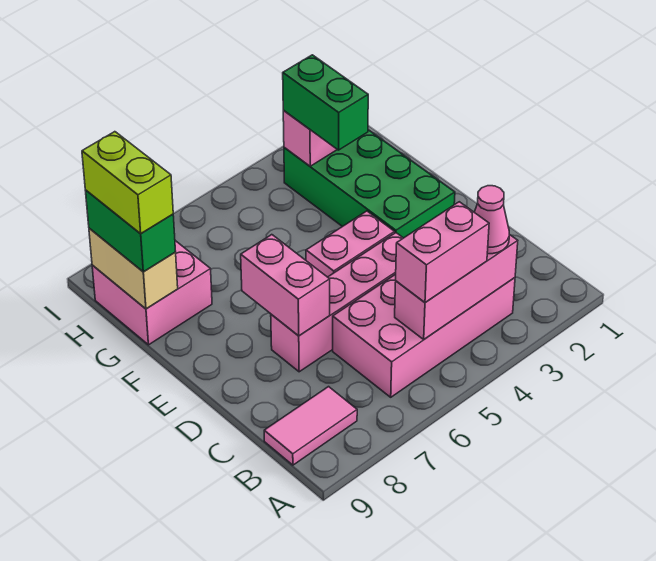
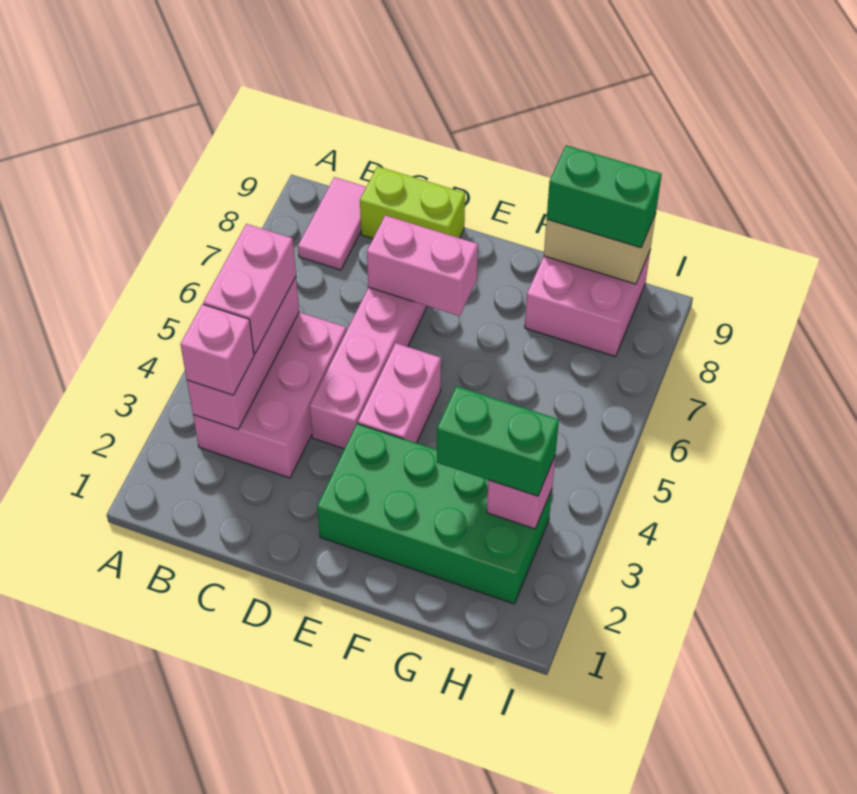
pink 2x4 brick [333,274,515,397] -> pink 2x3 brick [193,312,346,478]
pink 1x1 cone [474,186,509,254] -> pink 1x1 brick [180,304,254,395]
lime 1x2 brick [82,132,173,234] -> lime 1x2 brick moved to [360,166,465,239]

